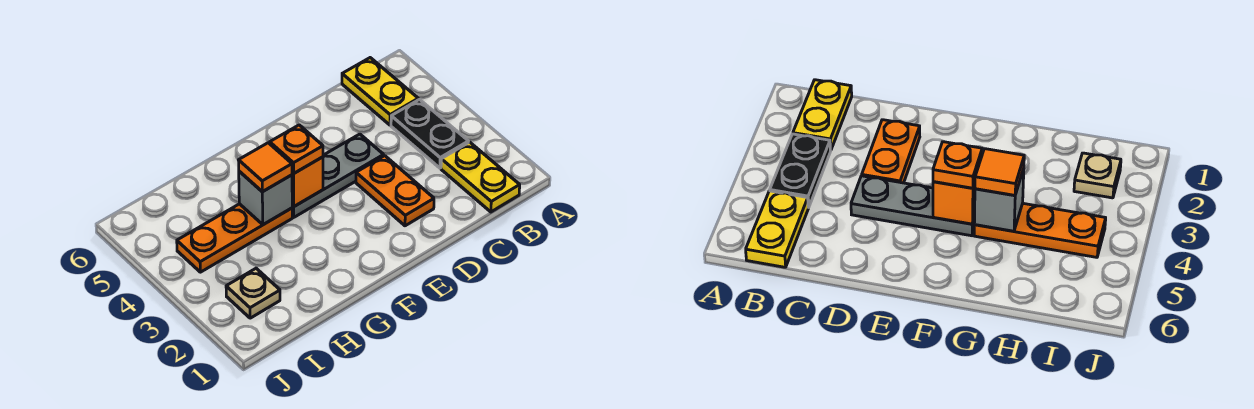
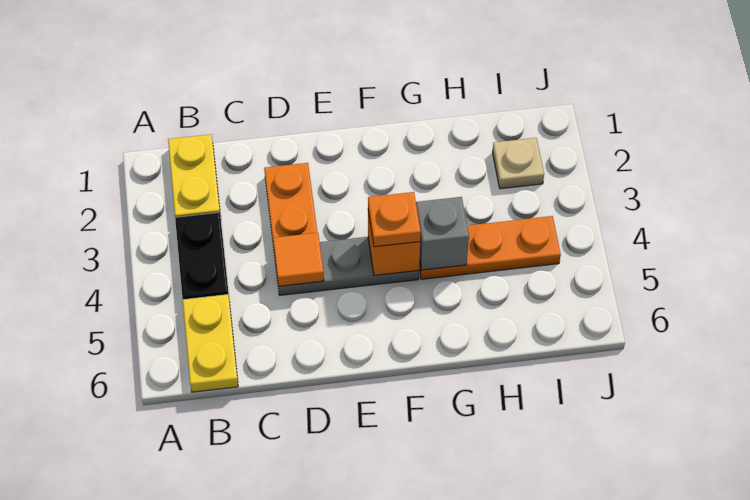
orange 1x1 tile [239,143,292,192] -> orange 1x1 tile moved to [273,233,324,286]

